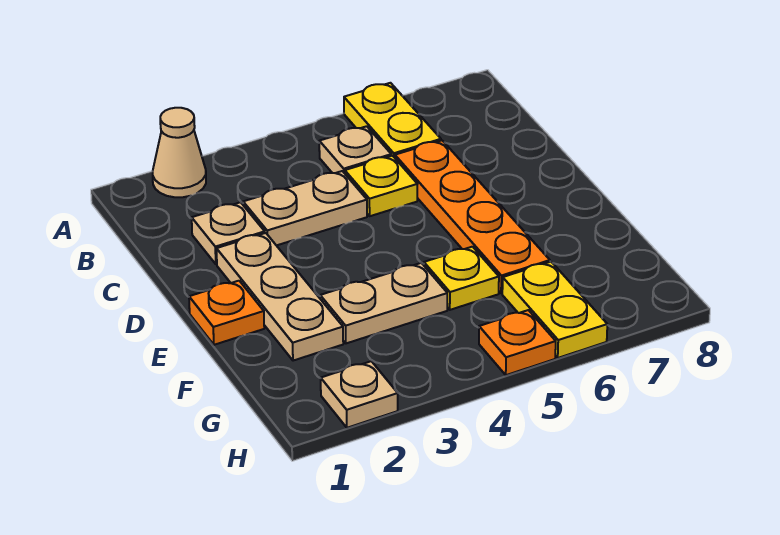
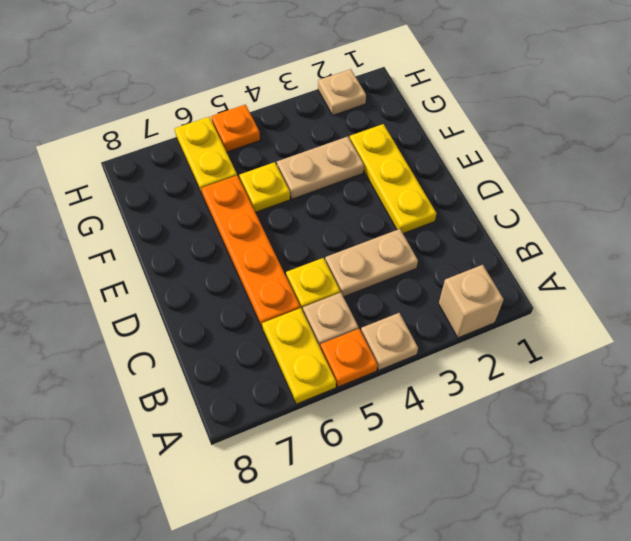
tan 1x1 cone [153,108,206,197] -> tan 1x1 brick [439,265,504,338]
tan 1x1 plate [192,202,265,264] -> tan 1x1 plate moved to [361,313,418,370]
tan 1x3 plate [217,233,343,361] -> yellow 1x3 plate [350,124,436,234]
orange 1x1 plate [189,281,264,345] -> orange 1x1 plate moved to [320,329,377,387]

